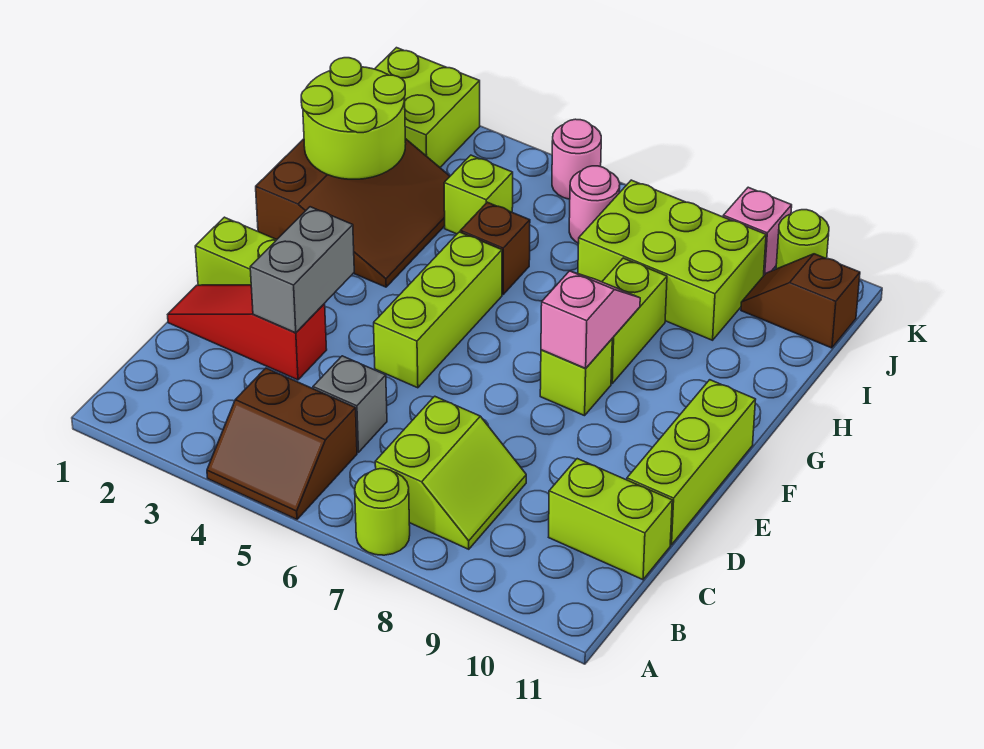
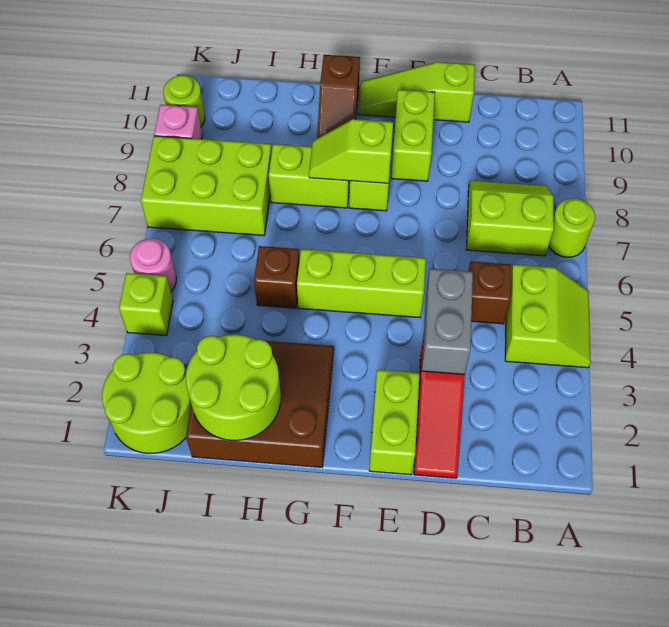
brown 2x2 slope [207,368,357,519] -> lime 2x2 slope [505,265,591,368]
grey 1x1 brick [313,356,387,453] -> brown 1x1 brick [469,261,511,324]
lime 1x2 brick [549,459,672,580] -> lime 1x2 brick moved to [391,90,435,181]
grey 1x2 brick [250,207,354,333] -> grey 1x2 brick turned to [422,269,473,374]
lime 1x3 brick [627,380,756,545] -> lime 1x3 slope [358,62,475,122]
pink 1x2 slope [541,271,640,368] -> lime 1x2 slope [309,119,393,183]
lime 1x1 brick [444,155,513,234] -> lime 1x1 brick moved to [119,273,173,336]
lime 2x3 brick [578,180,766,340] -> lime 2x3 brick turned to [141,136,272,236]
lime 2x2 brick [375,48,480,167] -> lime 2x2 round brick [102,353,191,453]
pink 1x1 round brick [569,166,620,243] -> none
brown 1x2 slope [741,254,860,348] -> brown 1x2 slope moved to [317,55,360,138]

